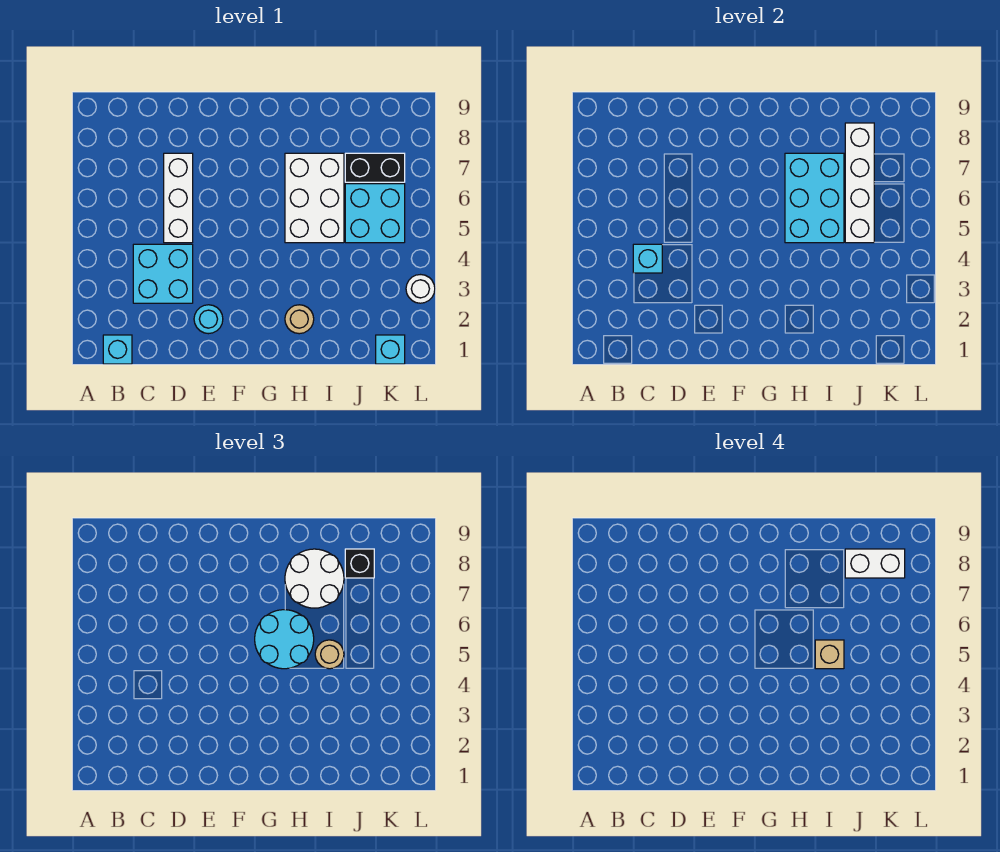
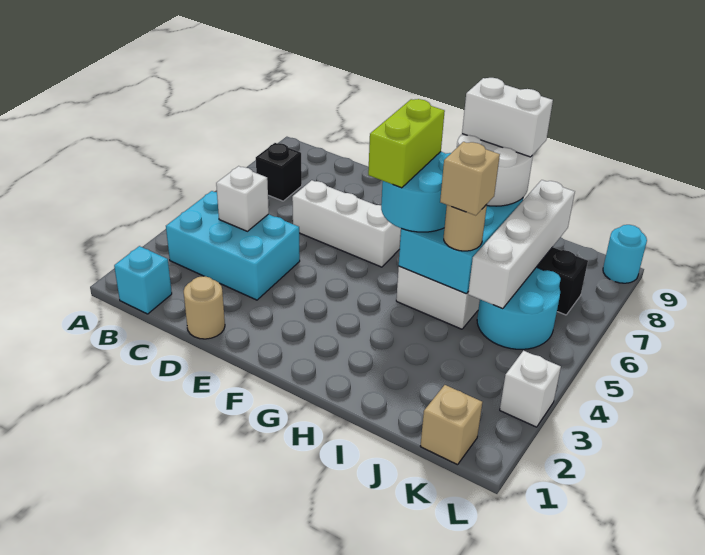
cyan 2x2 brick [133,244,193,303] -> cyan 2x3 brick [166,191,300,300]
cyan 1x1 brick [633,244,662,273] -> white 1x1 brick [216,166,269,231]
white 1x3 brick [164,153,193,243] -> white 1x3 brick turned to [292,180,401,267]
cyan 1x1 round brick [194,305,223,334] -> cyan 1x1 round brick moved to [603,225,647,283]
none -> lime 1x2 brick [368,99,445,188]
tan 1x1 round brick [285,305,314,334] -> tan 1x1 round brick moved to [184,276,225,339]
cyan 2x2 brick [345,184,405,243] -> cyan 2x2 round brick [477,267,561,349]
black 1x1 brick [345,549,374,578] -> black 1x1 brick moved to [256,143,302,201]
white 1x2 brick [845,549,905,578] -> white 1x2 brick moved to [462,78,553,157]
cyan 1x1 brick [376,335,405,364] -> tan 1x1 brick [420,385,482,465]
white 1x1 round brick [406,275,435,303] -> white 1x1 brick [500,351,561,427]

